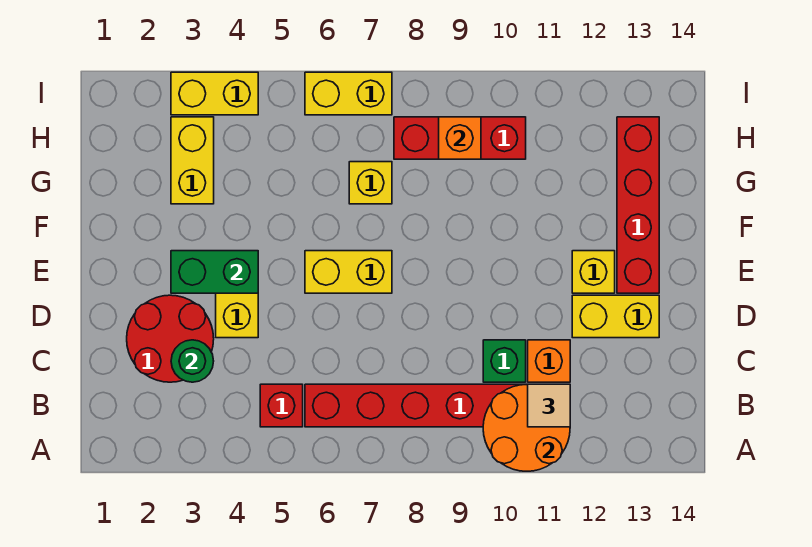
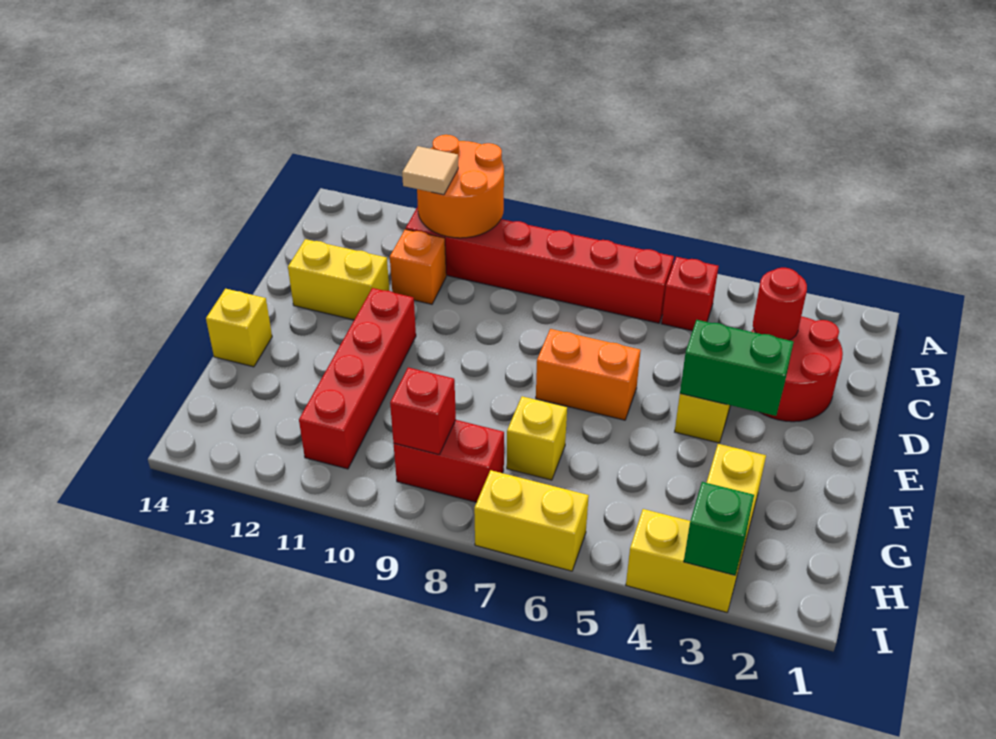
green 1x1 round brick [171,340,214,382] -> red 1x1 round brick [753,268,807,340]
green 1x1 brick [483,340,526,382] -> green 1x1 brick moved to [684,482,754,575]
yellow 1x2 brick [305,251,392,293] -> orange 1x2 brick [536,329,641,420]
yellow 1x1 brick [572,251,615,293] -> yellow 1x1 brick moved to [206,289,272,367]
red 1x4 brick [617,117,659,293] -> red 1x4 brick moved to [299,288,416,469]
red 1x3 brick [394,117,526,159] -> red 1x2 brick [394,420,504,502]
orange 1x1 brick [439,117,481,159] -> red 1x1 brick [390,368,456,455]

